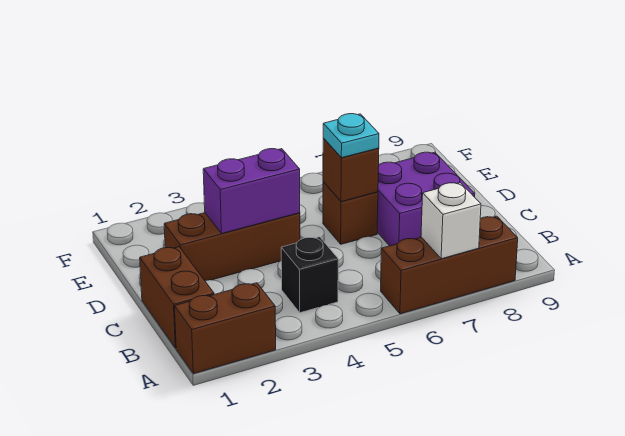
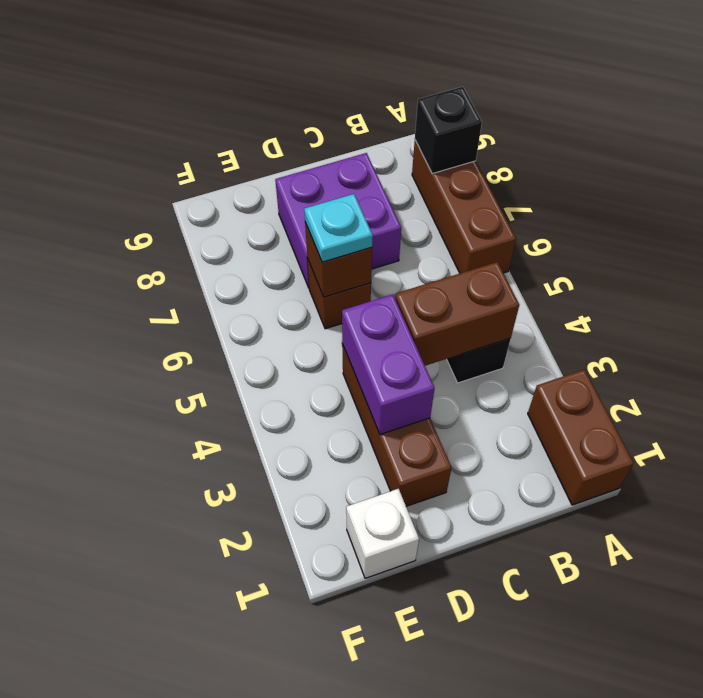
white 1x1 brick [421,183,481,259] -> white 1x1 brick moved to [346,489,419,578]
none -> black 1x1 brick [415,87,482,173]
brown 1x2 brick [140,247,214,348] -> brown 1x2 brick moved to [395,262,519,366]

